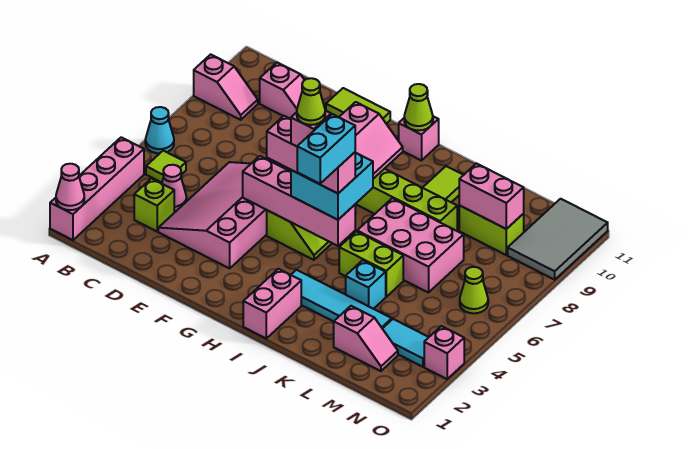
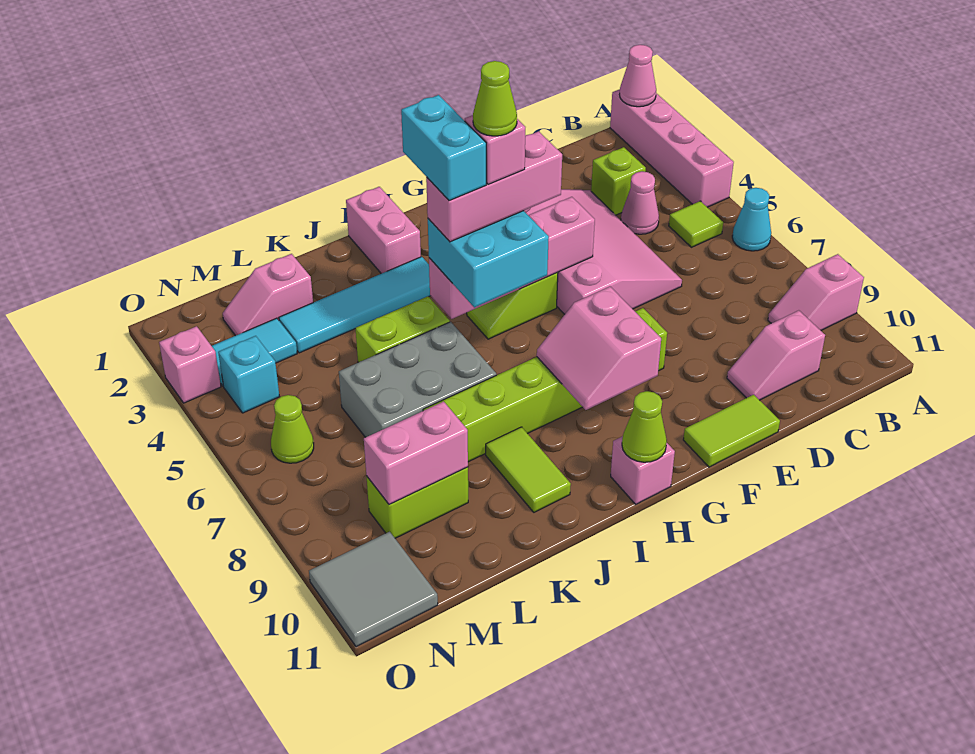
pink 2x3 brick [357,198,464,293] -> grey 2x3 brick [339,322,496,437]
cyan 1x1 brick [346,260,386,309] -> cyan 1x1 brick moved to [218,336,280,413]
grey 2x3 tile [508,199,608,280] -> grey 2x2 tile [309,532,438,647]

